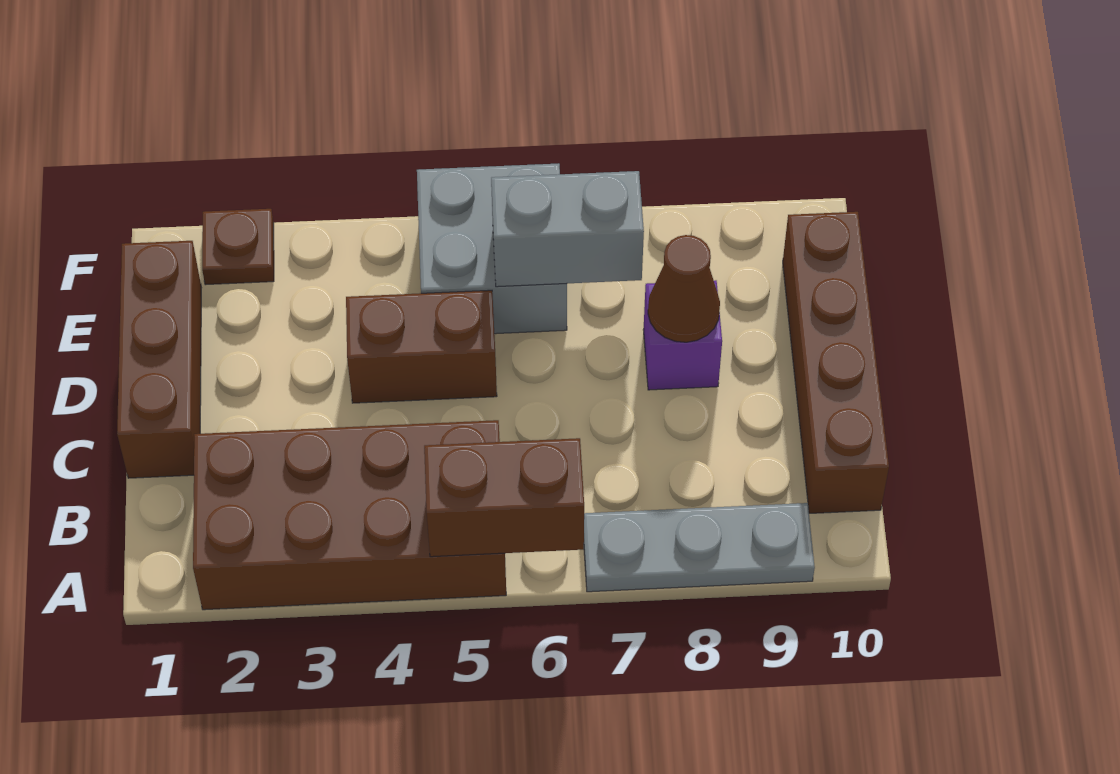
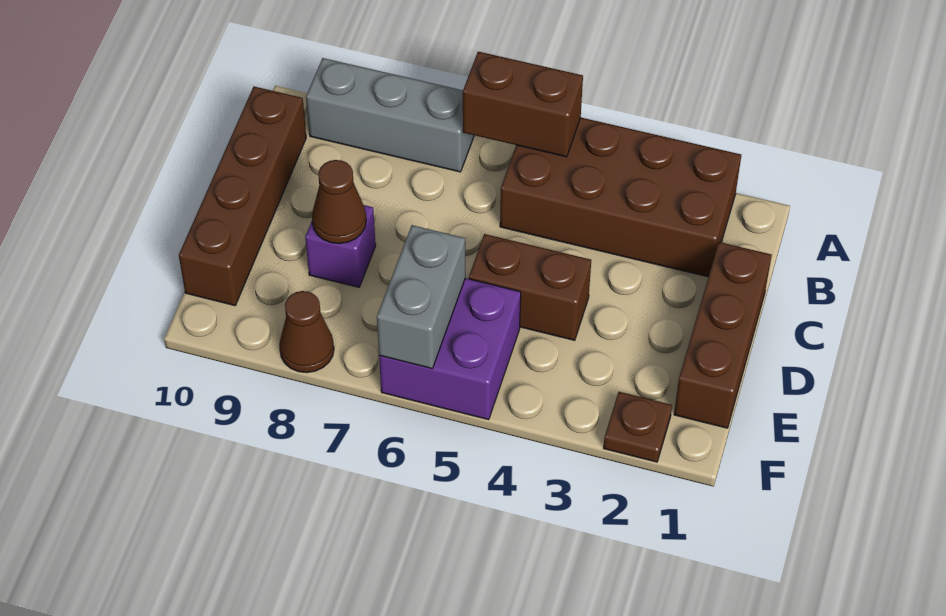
grey 1x3 plate [584,503,815,592] -> grey 1x3 brick [306,58,474,172]
grey 2x2 brick [417,163,567,334] -> purple 2x2 brick [379,278,521,420]
grey 1x2 brick [491,171,644,287] -> grey 1x2 brick turned to [377,225,465,369]
none -> brown 1x1 cone [279,291,334,373]

